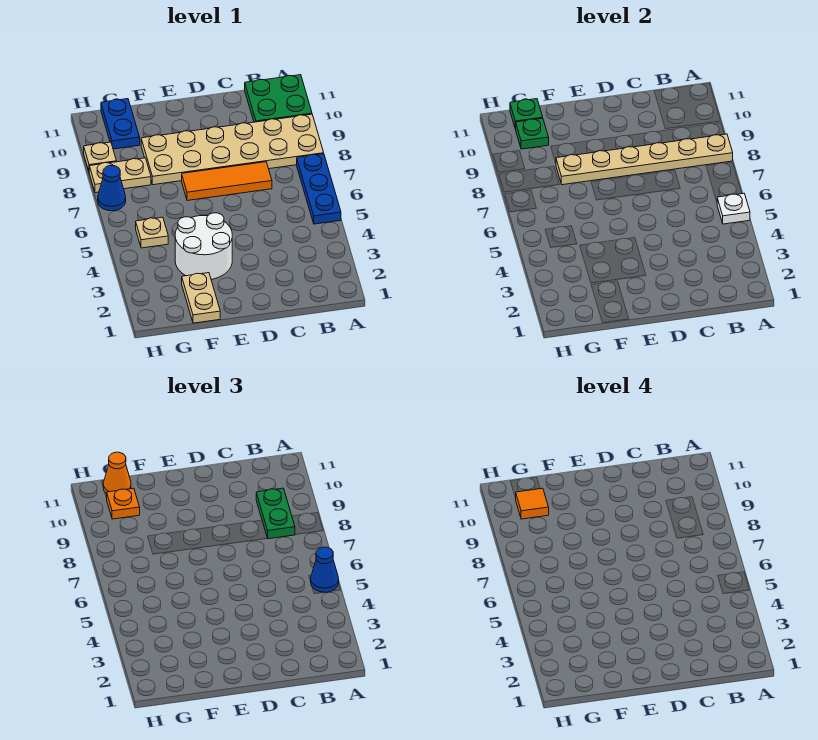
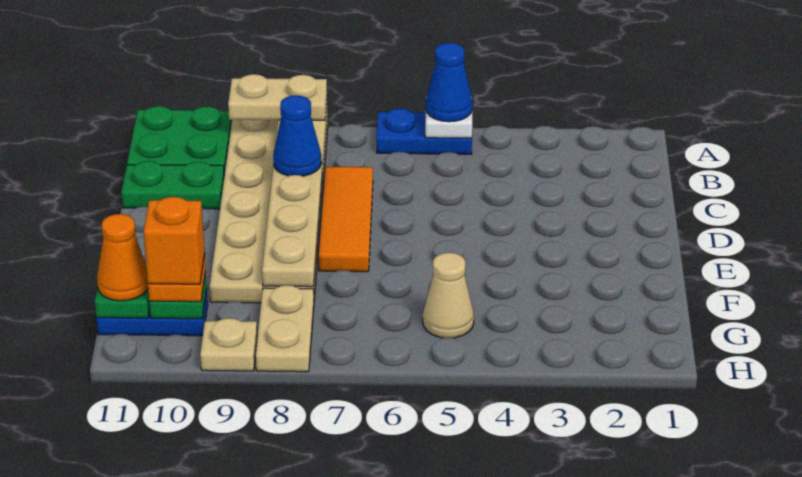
blue 1x3 plate [297,154,341,224] -> blue 1x2 plate [377,108,472,154]
green 1x2 plate [256,488,295,539] -> green 1x2 plate moved to [121,161,224,209]
white 2x2 round brick [175,213,232,279] -> none
tan 1x2 plate [182,273,220,323] -> tan 1x2 plate moved to [228,74,327,120]
tan 1x1 plate [136,217,168,248] -> tan 1x1 cone [423,253,474,338]
orange 1x1 tile [516,488,549,519] -> orange 1x1 brick [144,197,205,284]
blue 1x1 cone [98,165,126,211] -> blue 1x1 cone moved to [273,95,322,176]

